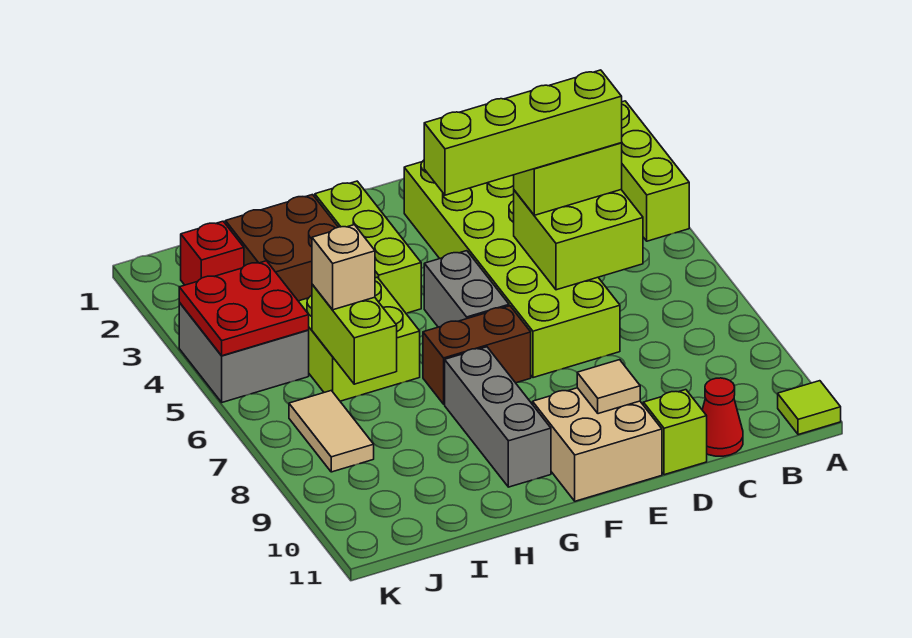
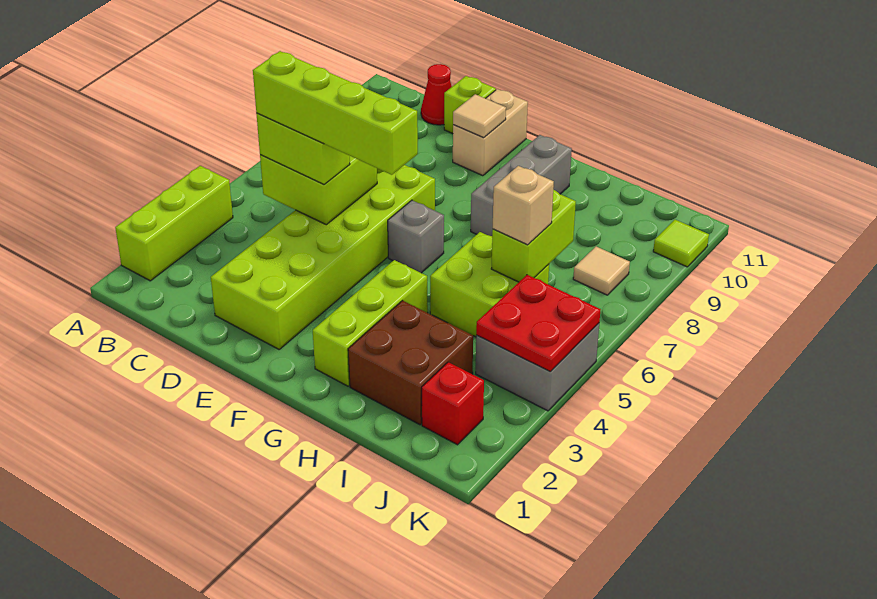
lime 1x1 tile [778,381,841,435] -> lime 1x1 tile moved to [653,220,709,267]
tan 2x2 brick [533,388,662,501] -> tan 1x2 brick [453,89,528,176]
grey 1x2 brick [424,251,509,327] -> grey 1x1 brick [388,200,444,273]
brown 1x2 brick [423,306,531,404] -> none
tan 1x2 tile [289,391,374,472] -> tan 1x1 tile [573,246,630,295]

